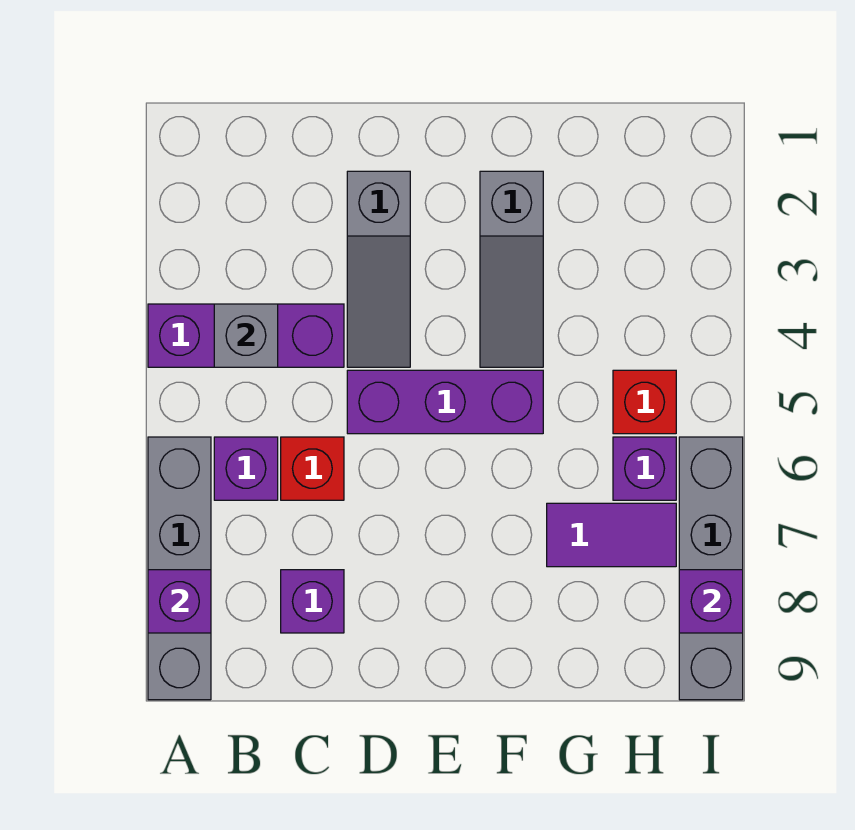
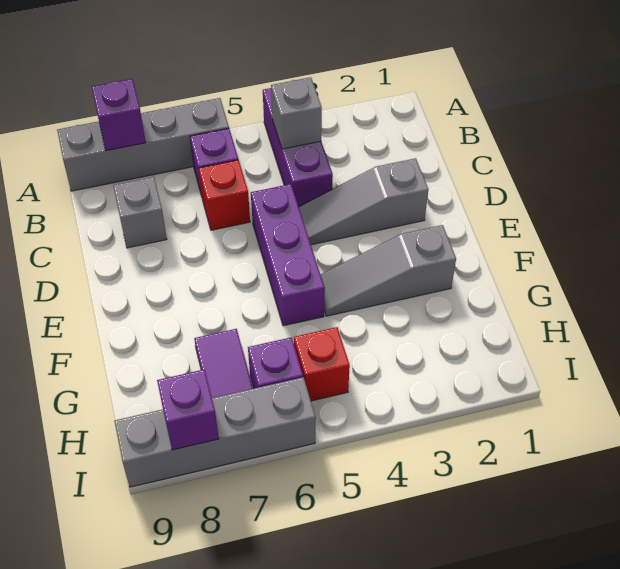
purple 1x1 brick [281,570,344,633] -> grey 1x1 brick [113,177,167,248]

